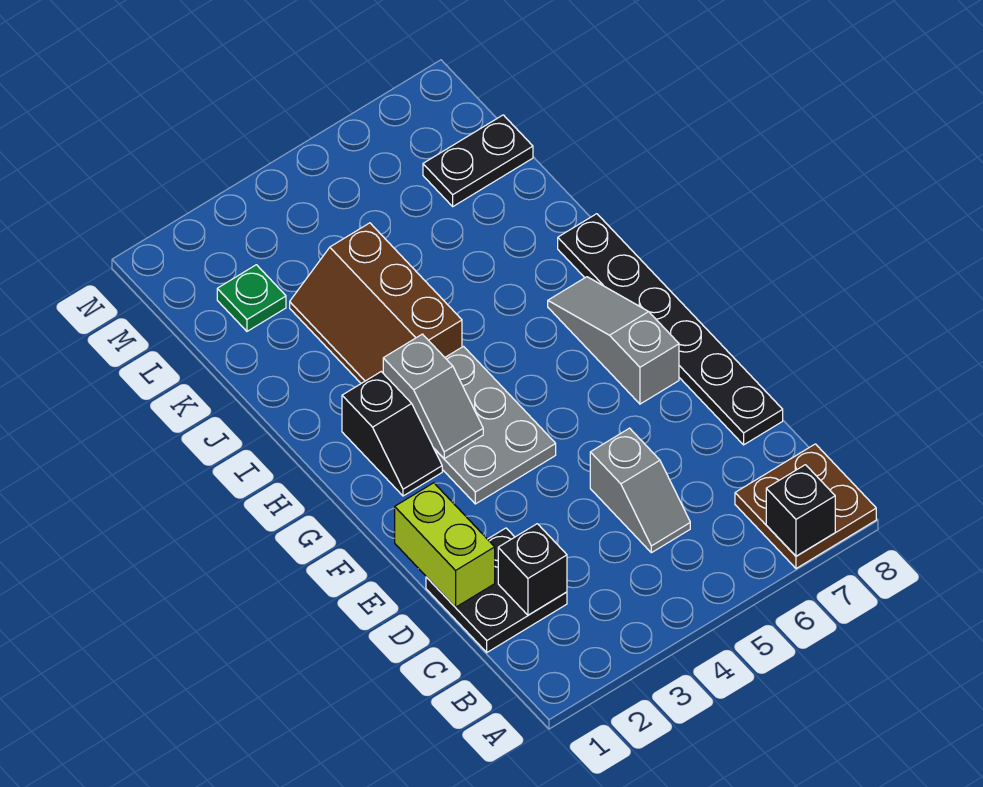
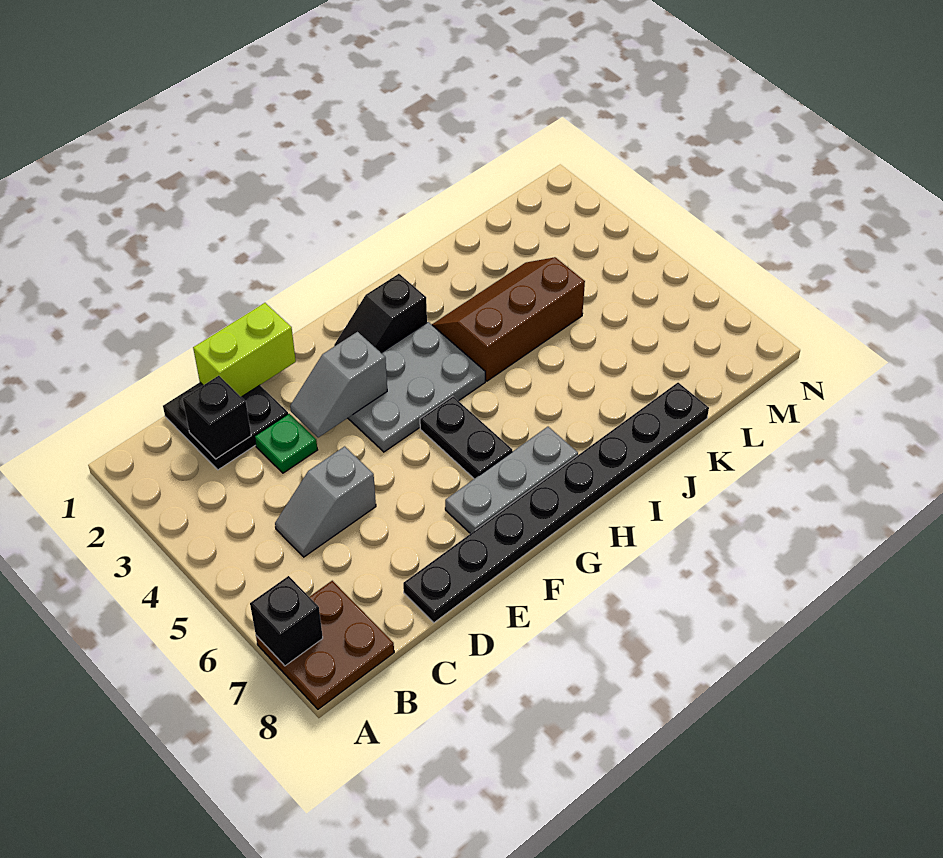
black 1x6 plate [558,214,783,445] -> black 1x8 plate [403,383,709,623]
grey 1x3 slope [548,277,679,404] -> grey 1x3 plate [445,427,578,534]
grey 1x2 slope [383,334,483,459] -> grey 1x2 slope moved to [290,332,387,438]
green 1x1 plate [217,265,286,331] -> green 1x1 plate moved to [255,414,317,473]
black 1x2 plate [423,115,533,206] -> black 1x2 plate moved to [420,396,512,479]

